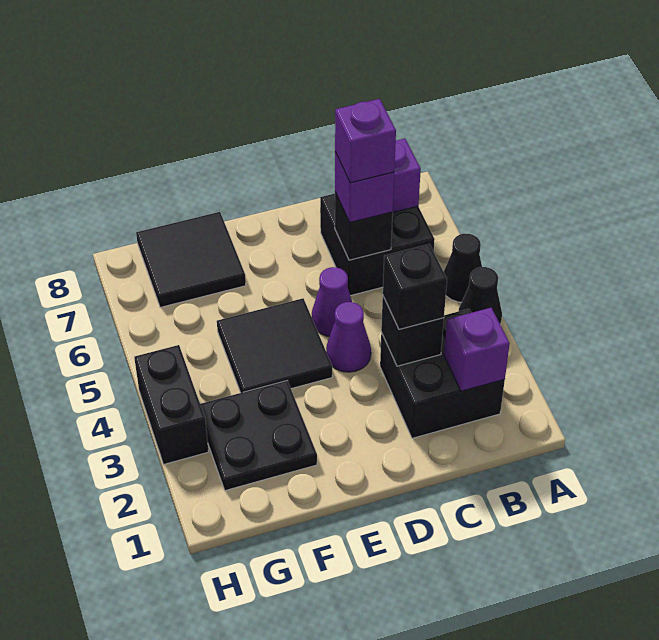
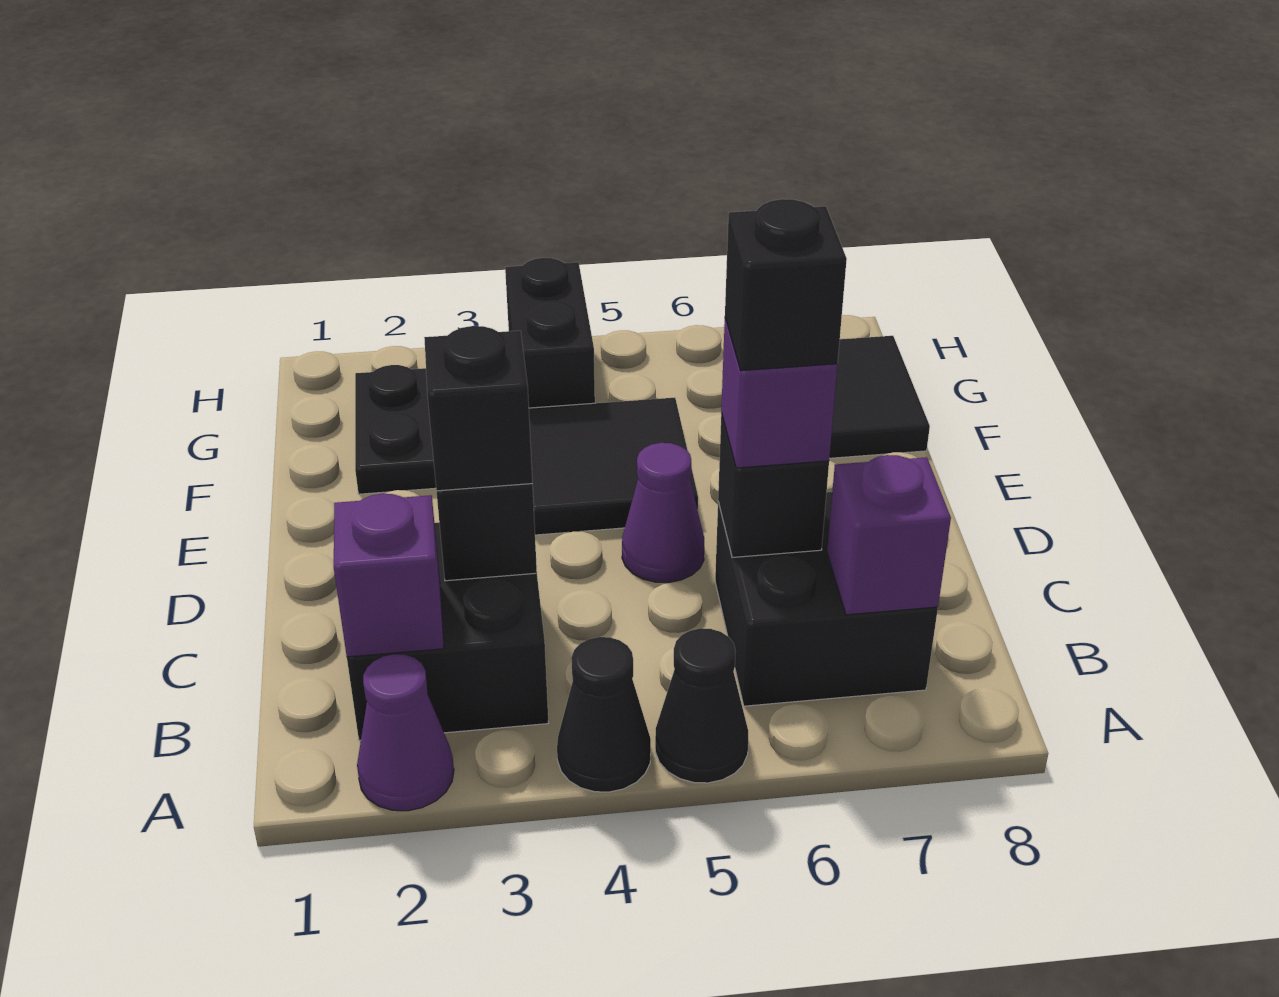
purple 1x1 brick [335,99,396,183] -> black 1x1 brick [725,199,847,371]
purple 1x1 cone [326,302,371,372] -> purple 1x1 cone moved to [357,654,454,811]
black 1x2 brick [134,345,209,464] -> black 1x2 brick turned to [505,258,595,408]

